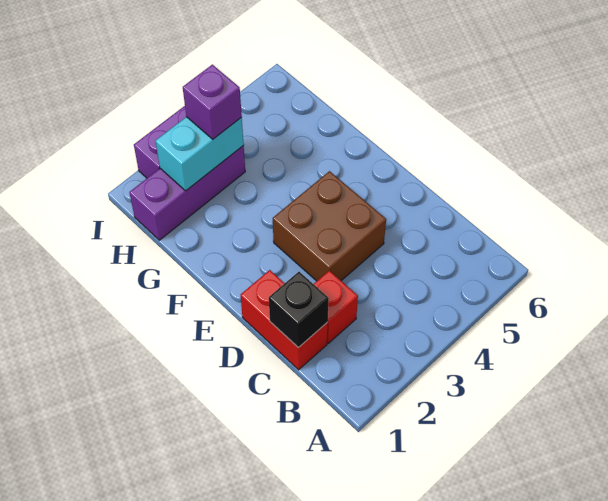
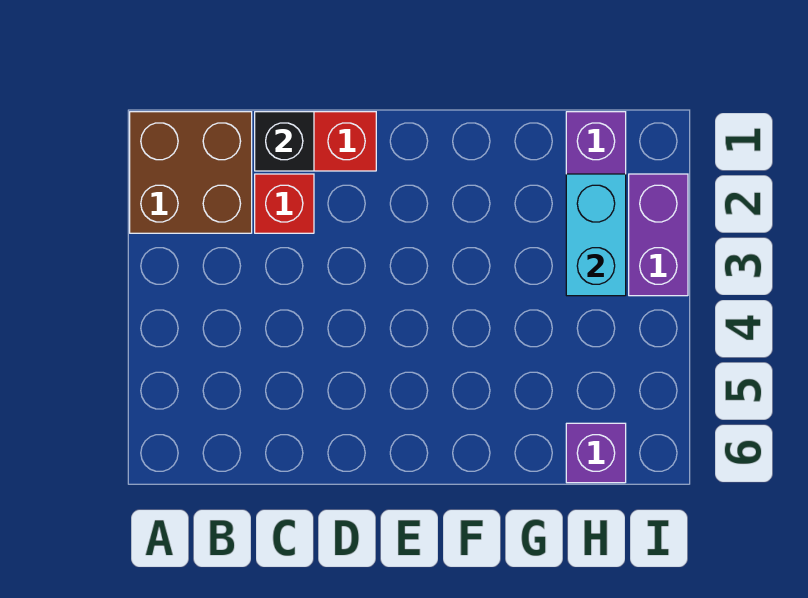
brown 2x2 brick [273,171,386,281] -> brown 2x2 brick moved to [130,112,252,233]
purple 1x1 brick [183,65,242,139] -> purple 1x1 brick moved to [566,423,626,483]

